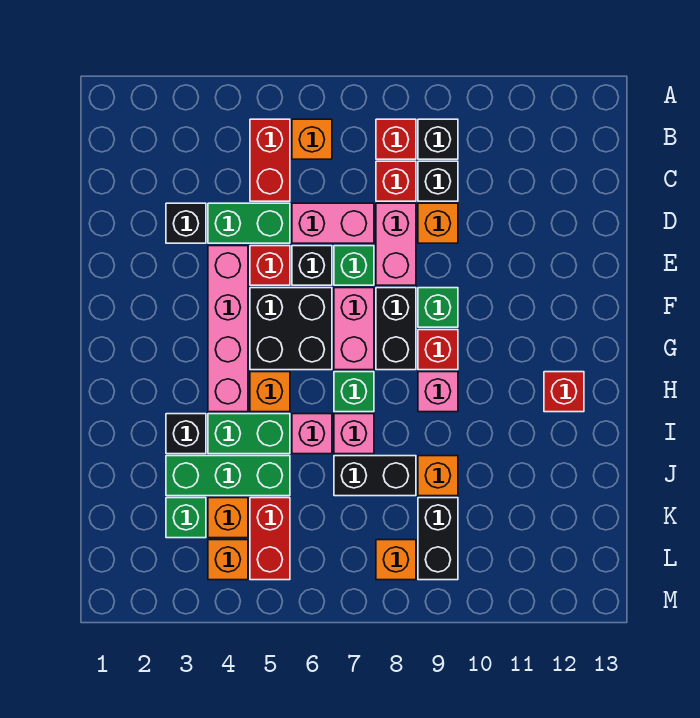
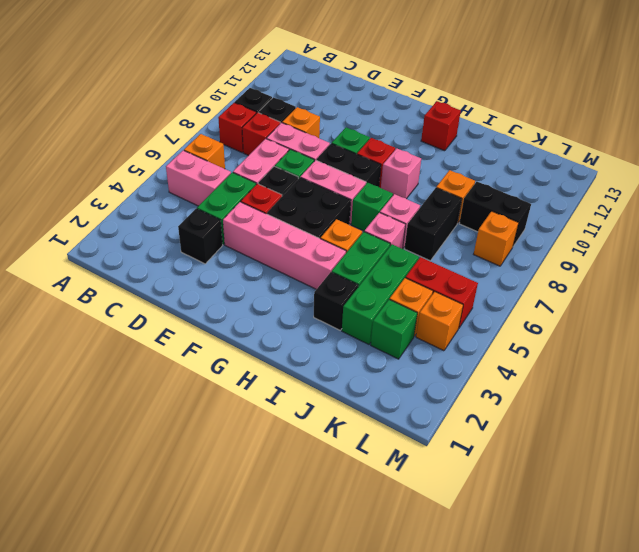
red 1x2 brick [250,119,290,201] -> pink 1x2 brick [166,150,231,206]

